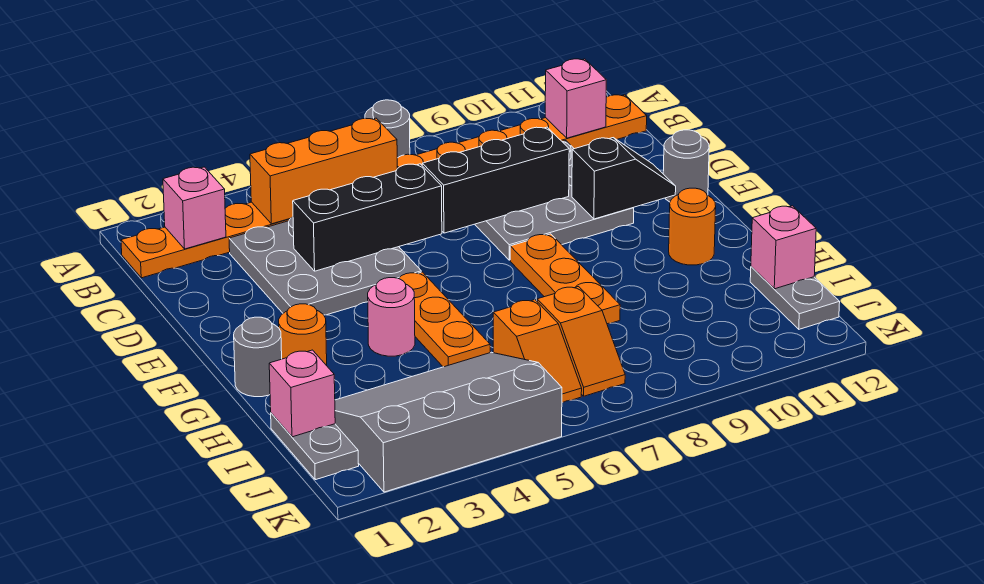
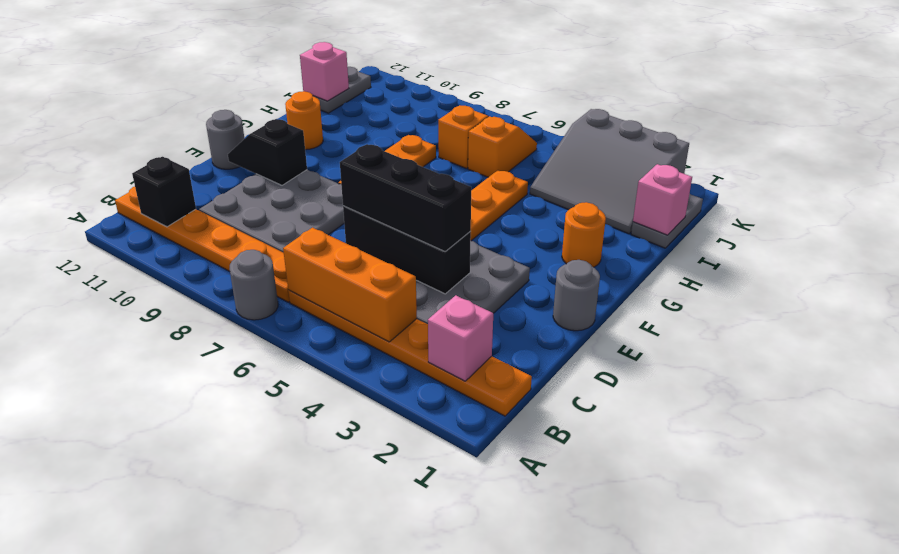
pink 1x1 brick [545,59,606,138] -> black 1x1 brick [132,157,196,227]
black 1x3 brick [422,127,569,233] -> black 1x3 brick moved to [340,144,471,252]
grey 1x1 round brick [234,317,282,397] -> grey 1x1 round brick moved to [553,260,600,331]
pink 1x1 round brick [368,278,415,356] -> none
grey 3x4 slope [335,352,562,492] -> grey 3x3 slope [530,109,689,234]

